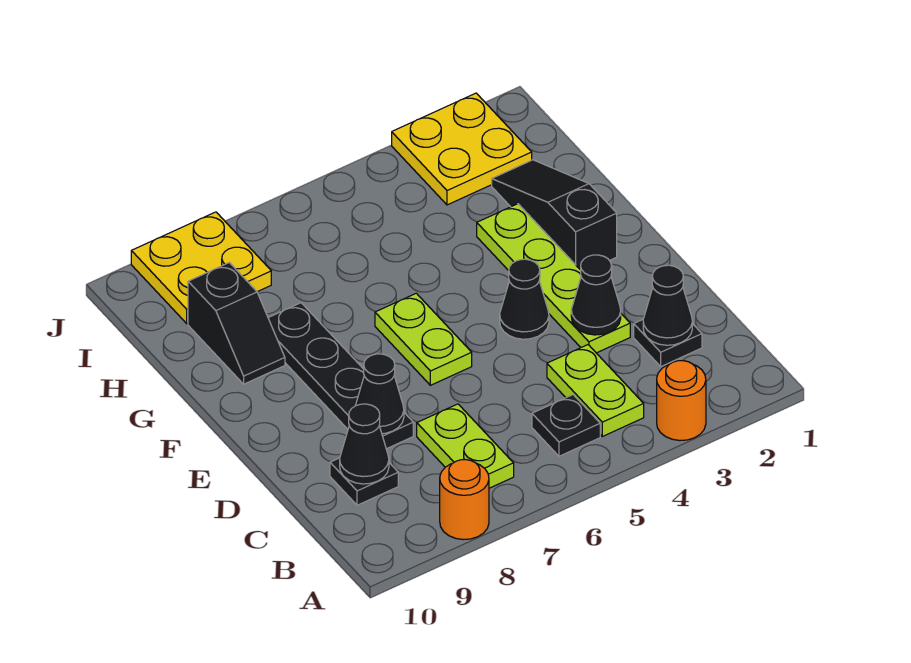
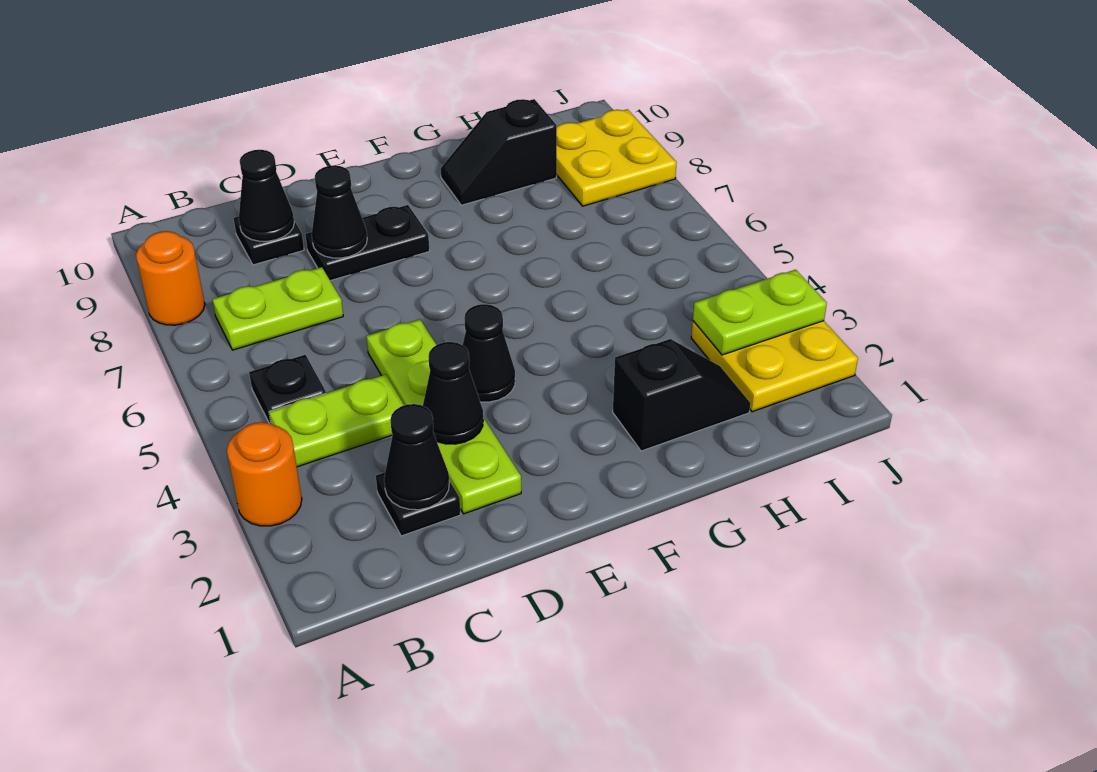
lime 1x4 plate [477,204,630,353] -> lime 1x4 plate turned to [366,319,521,514]
black 1x4 plate [268,303,413,449] -> black 1x2 plate [305,205,430,281]
lime 1x2 plate [375,293,472,385] -> lime 1x2 plate moved to [693,270,827,355]
black 1x3 slope [492,160,617,270] -> black 1x2 slope [613,339,750,451]

